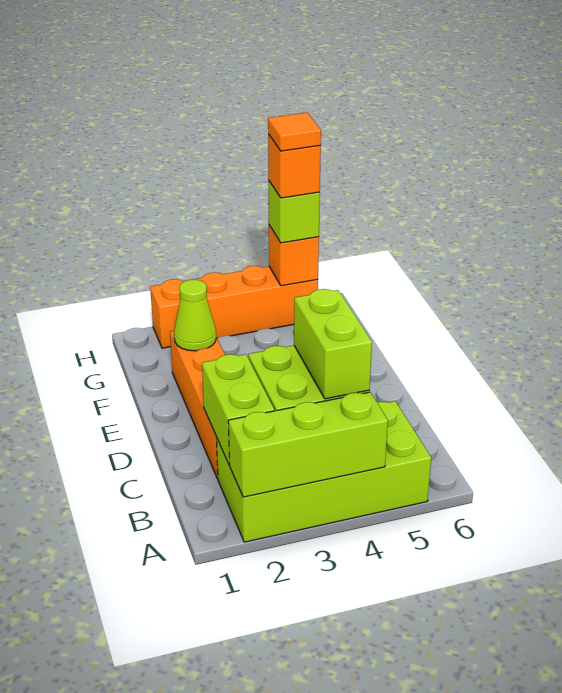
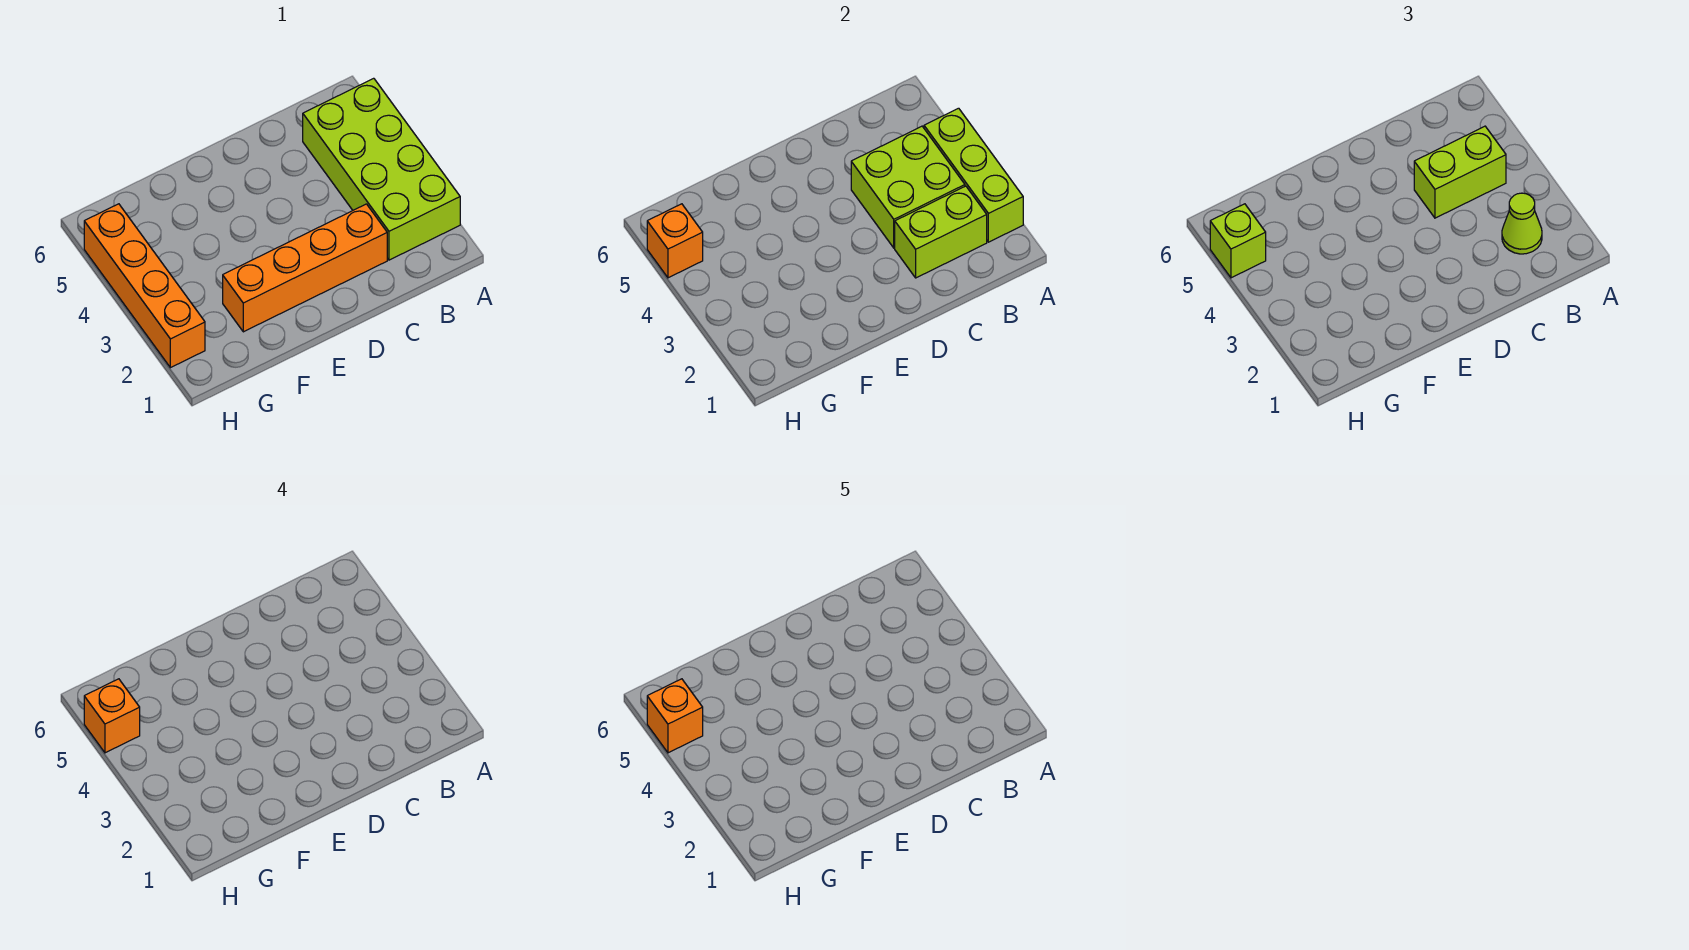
lime 1x1 cone [174,280,216,351] -> lime 1x1 cone moved to [1502,193,1542,254]
orange 1x1 tile [268,113,321,151] -> orange 1x1 brick [647,679,703,753]

